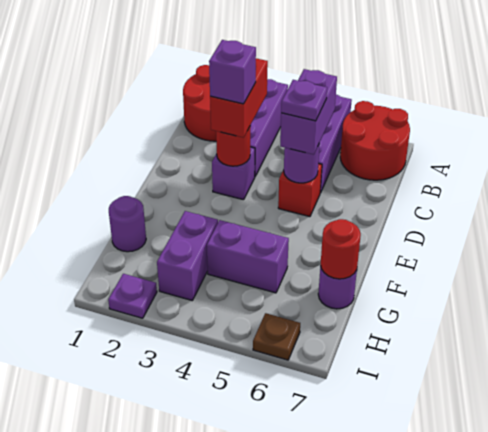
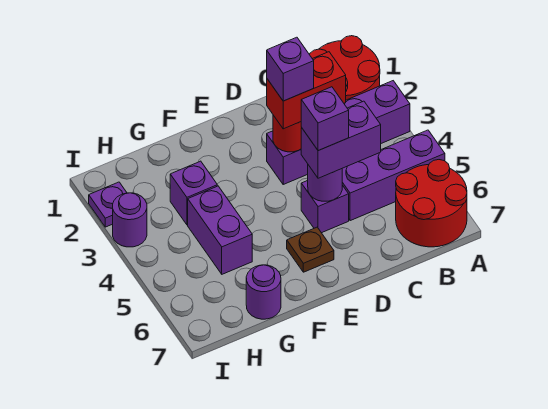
red 1x1 brick [278,164,322,217] -> purple 1x1 brick [301,181,349,233]
purple 1x1 plate [281,80,327,121] -> purple 1x1 brick [301,87,349,151]
purple 1x1 round brick [109,196,146,252] -> purple 1x1 round brick moved to [113,193,147,247]
purple 1x2 brick [157,211,218,300] -> purple 1x1 brick [170,161,217,225]
red 1x1 round brick [321,219,361,279] -> none
brown 1x1 plate [253,313,300,360] -> brown 1x1 plate moved to [287,227,334,272]

